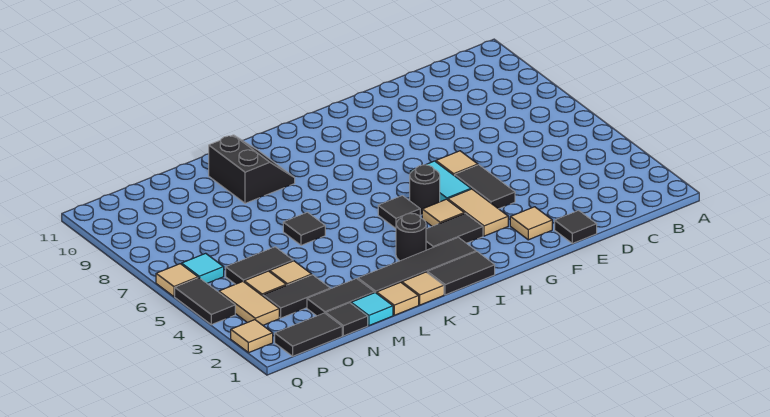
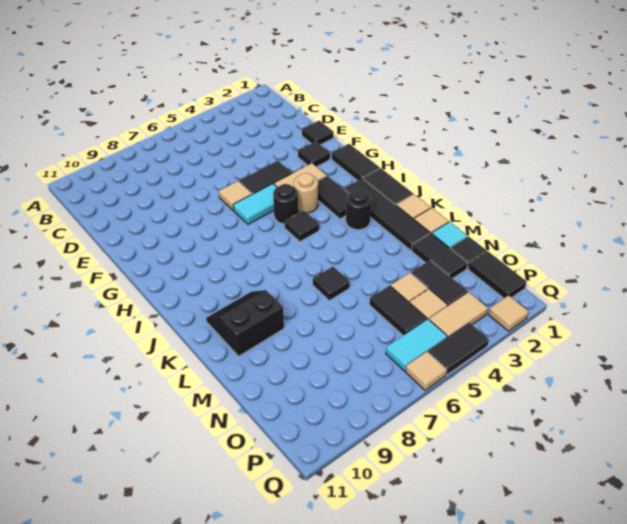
tan 1x1 tile [510,207,552,240] -> black 1x1 tile [298,141,330,167]
none -> black 1x2 tile [332,144,380,181]
tan 1x1 tile [422,199,464,226] -> tan 1x1 round brick [294,173,318,213]
cyan 1x1 tile [182,253,224,283] -> cyan 1x2 tile [386,319,447,371]

